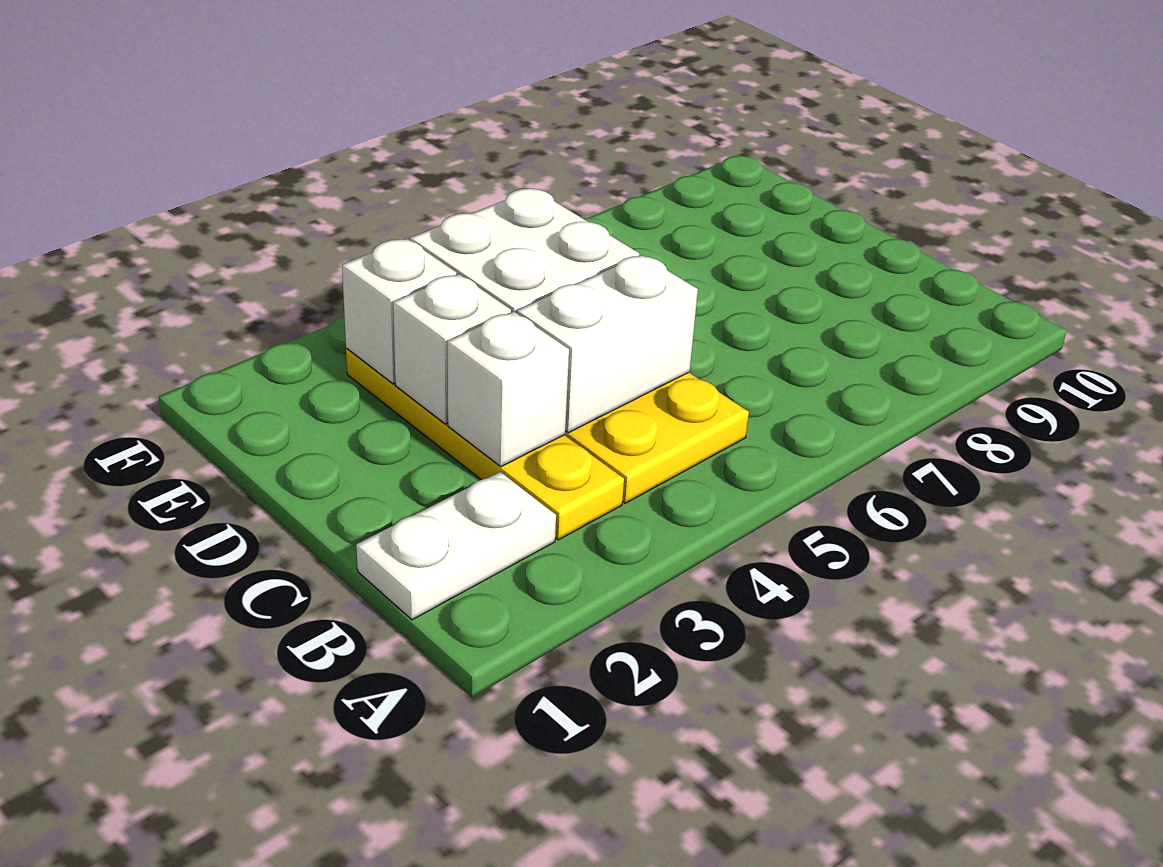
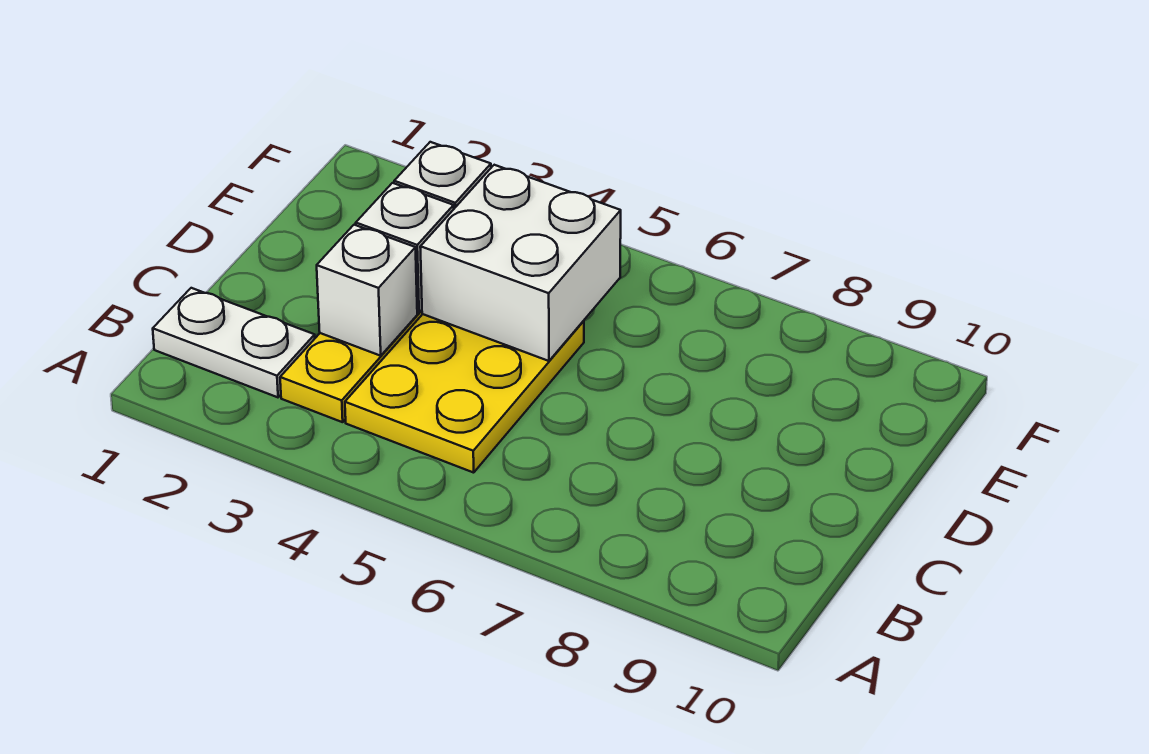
white 1x2 brick [517,255,698,433] -> none

